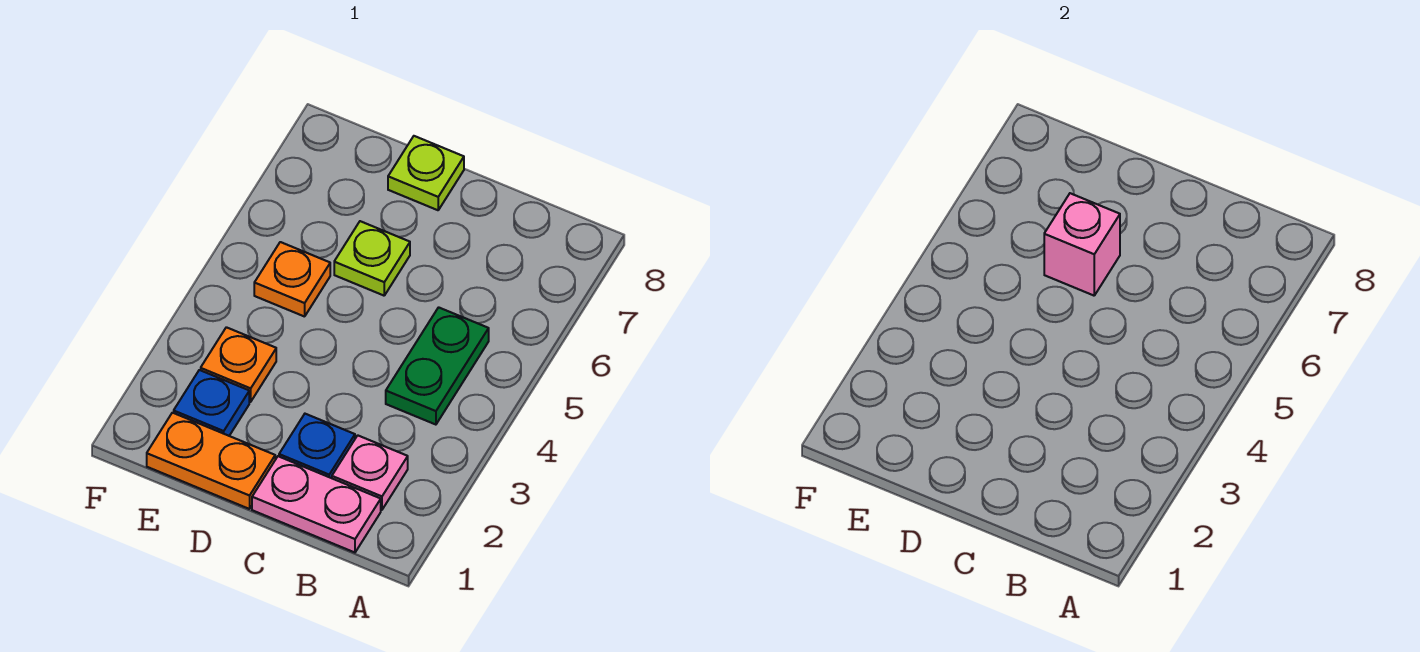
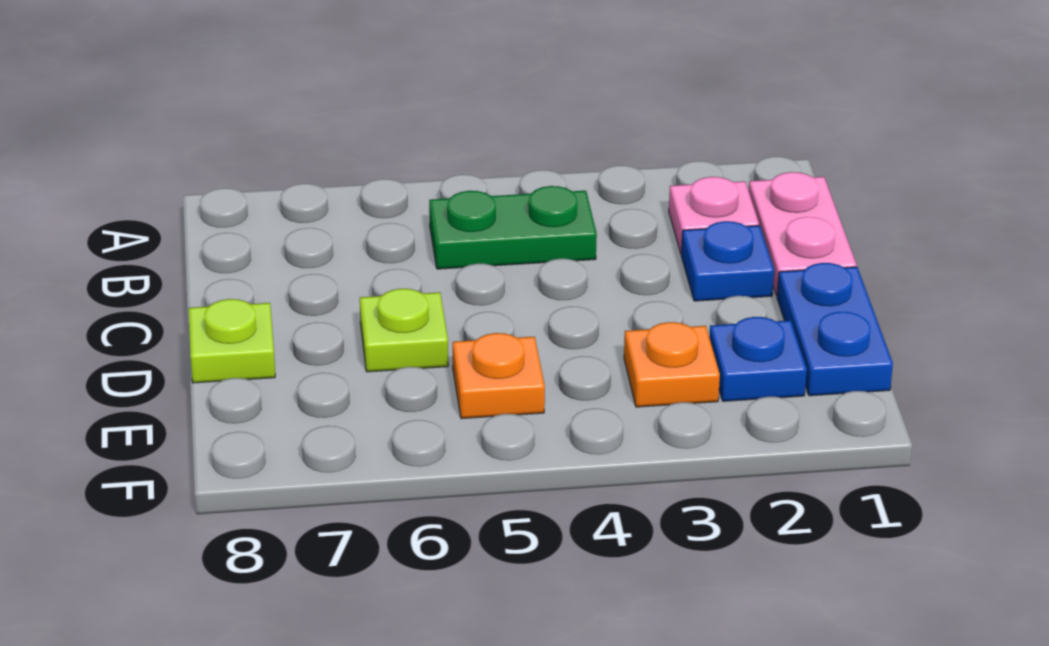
orange 1x2 plate [147,413,275,509] -> blue 1x2 plate [777,263,893,396]
pink 1x1 brick [1044,193,1120,296] -> none

